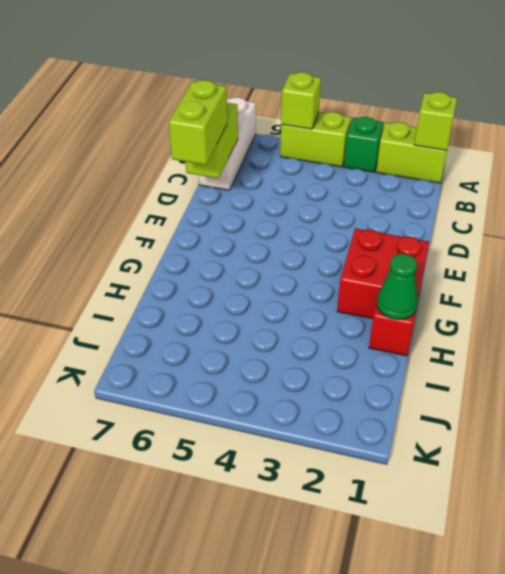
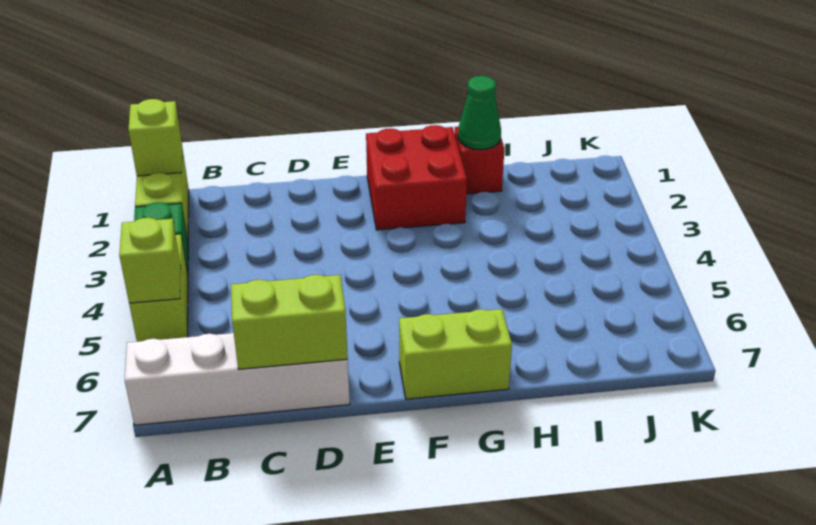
white 1x3 brick [199,97,256,190] -> white 1x4 brick [125,333,350,425]
lime 1x2 brick [169,80,227,165] -> lime 1x2 brick moved to [399,309,512,399]

